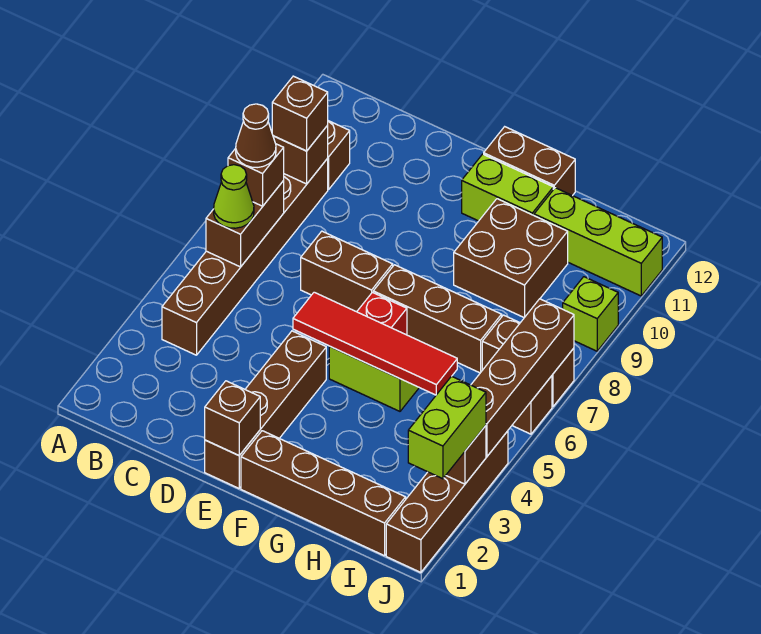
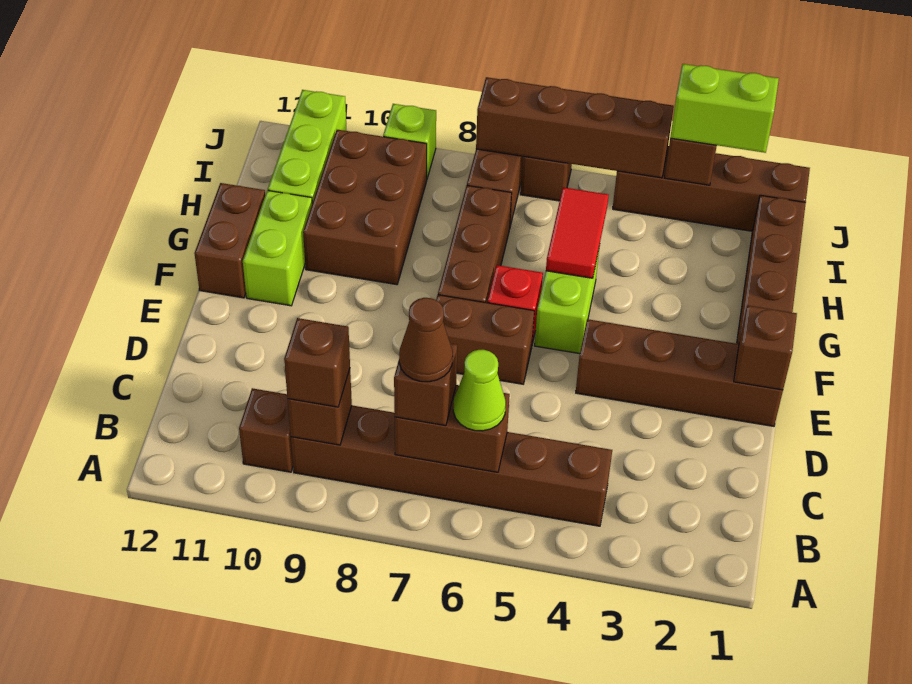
brown 1x2 brick [301,231,393,312] -> brown 1x2 brick turned to [436,295,534,384]
red 1x4 tile [293,292,457,395] -> red 1x2 tile [546,187,609,278]
brown 2x2 brick [454,199,568,318] -> brown 2x3 brick [303,130,427,285]

